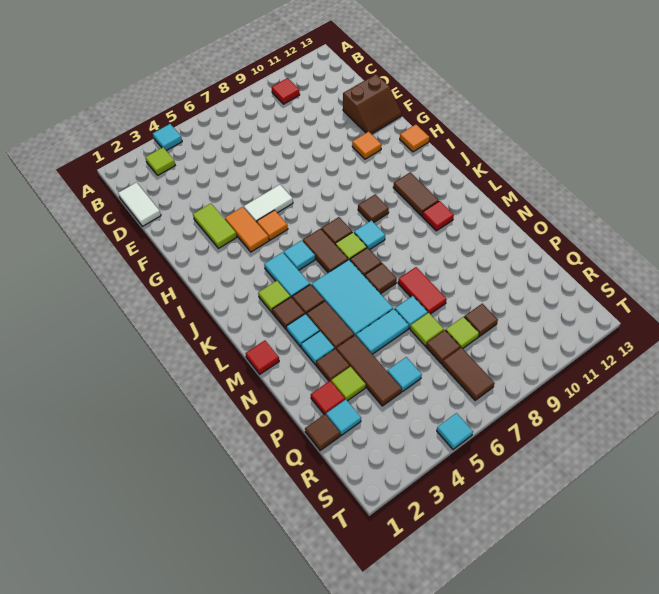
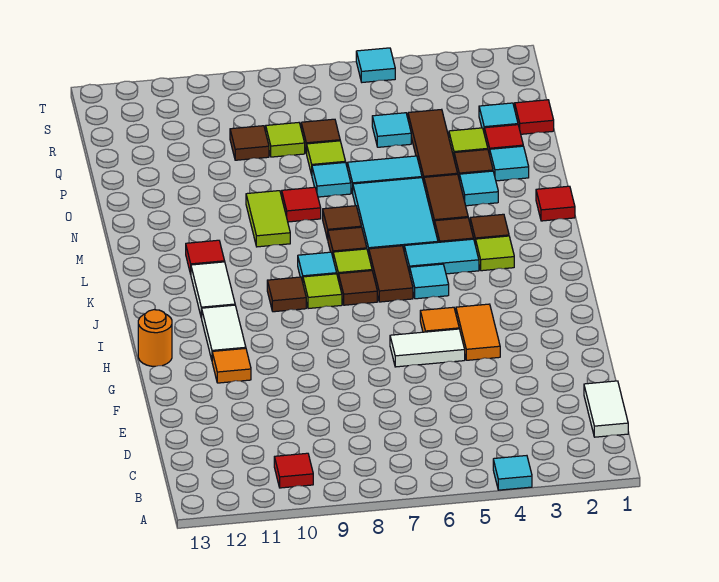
lime 1x1 tile [145,148,175,175] -> lime 1x1 tile moved to [303,274,342,309]
brown 2x2 slope [343,74,401,134] -> none
lime 1x2 tile [193,204,237,248] -> lime 1x2 tile moved to [246,191,290,247]
none -> white 1x2 tile [202,305,246,360]
orange 1x1 tile [400,125,429,152] -> orange 1x1 round brick [138,310,172,366]
cyan 1x2 tile [264,252,310,297] -> cyan 1x2 tile turned to [404,239,479,274]
brown 1x2 tile [393,172,439,216] -> white 1x2 tile [191,262,235,318]
cyan 1x1 tile [286,314,319,347] -> cyan 1x1 tile moved to [490,146,529,181]
red 1x2 tile [398,267,447,314] -> red 1x1 tile [282,187,321,222]
brown 1x1 tile [305,414,340,450] -> red 1x1 tile [515,100,554,134]
brown 1x2 tile [442,347,495,400] -> none

